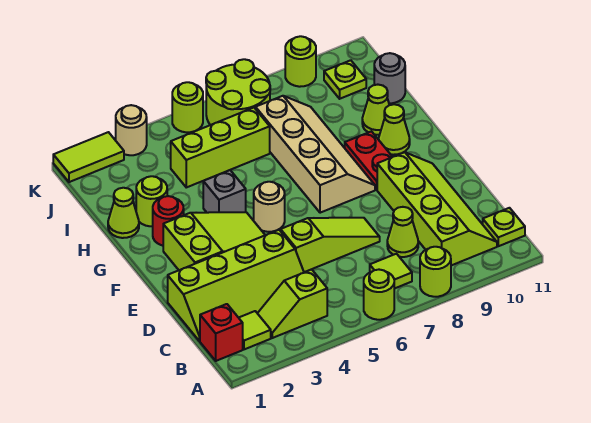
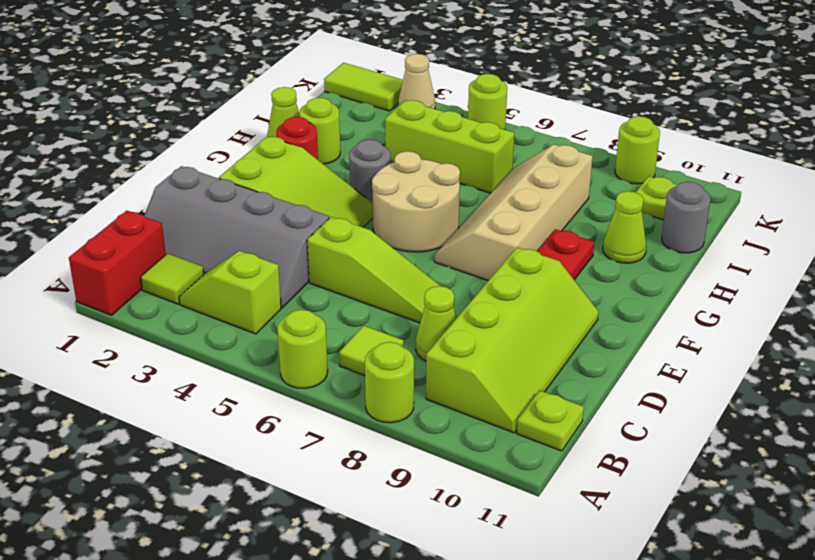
red 1x1 brick [200,304,243,361] -> red 1x2 brick [69,211,166,315]
lime 2x4 slope [168,230,304,341] -> grey 2x4 slope [144,166,329,308]
tan 1x1 round brick [254,182,285,232] -> tan 2x2 round brick [372,151,460,252]
tan 2x4 slope [256,96,375,213] -> tan 2x4 slope turned to [435,144,593,281]
grey 1x1 brick [203,170,246,213] -> grey 1x1 round brick [349,140,390,203]
lime 1x1 cone [379,104,410,155] -> none
lime 2x2 round brick [206,59,270,125] -> none
tan 1x1 round brick [116,105,147,155] -> tan 1x1 cone [398,54,435,109]

